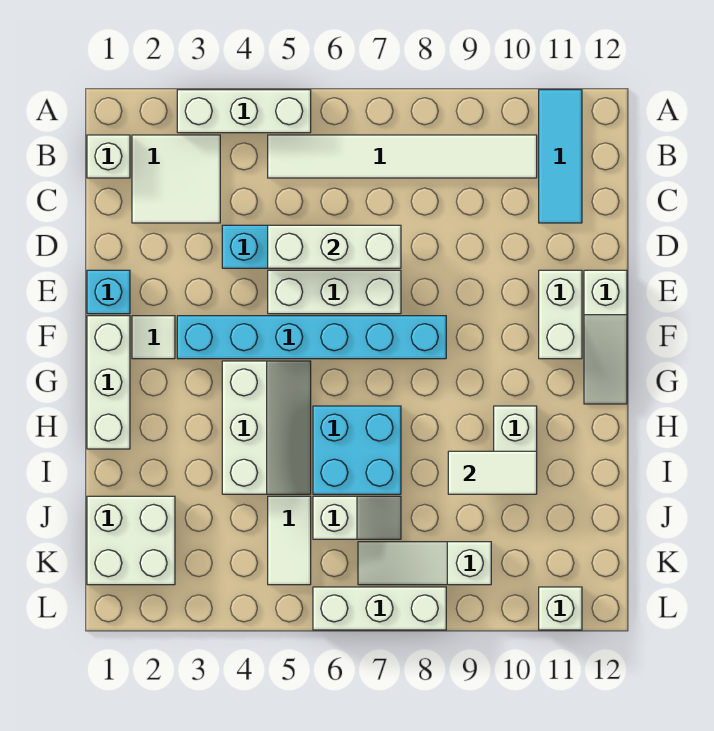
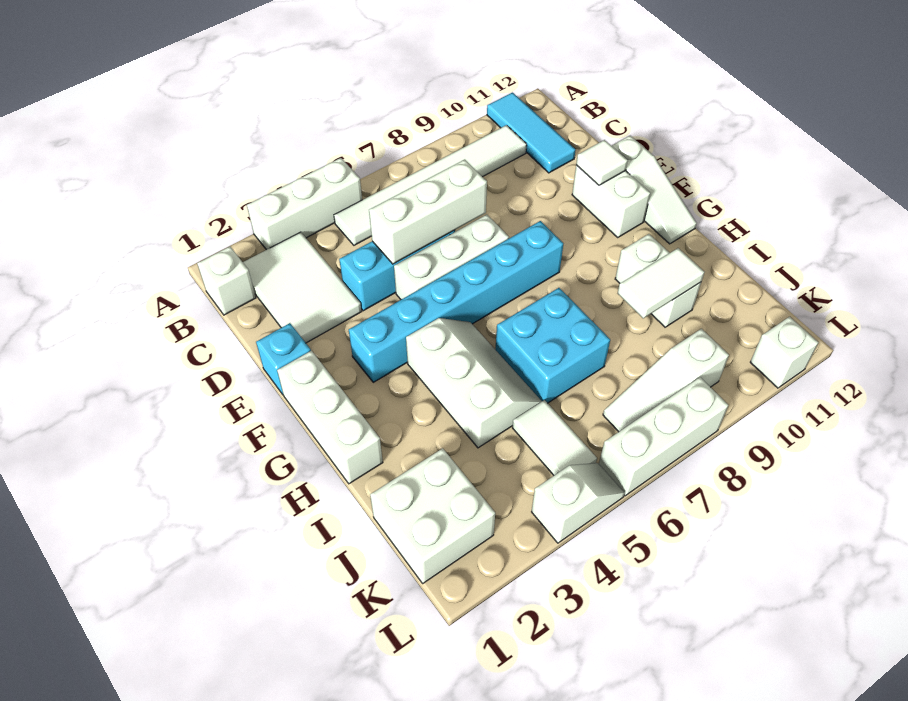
white 2x2 tile [132,135,220,223] -> white 2x3 tile [243,232,362,343]
white 1x1 tile [132,316,175,359] -> white 1x1 tile moved to [576,140,628,185]
white 1x2 slope [313,496,401,539] -> white 1x2 slope moved to [532,463,625,543]

